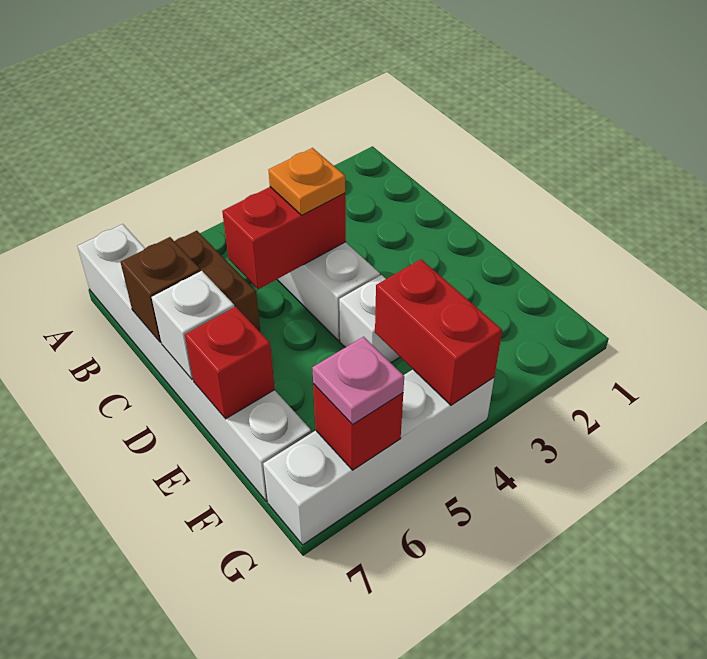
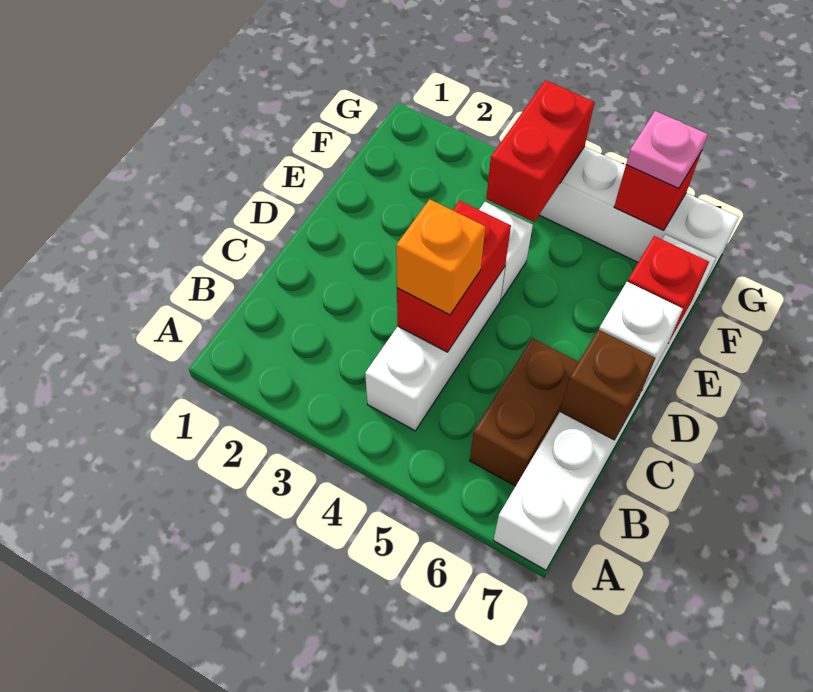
red 1x2 brick [222,187,346,289] -> red 1x2 brick turned to [397,201,511,352]
orange 1x1 plate [268,148,345,215] -> orange 1x1 brick [396,199,485,315]

